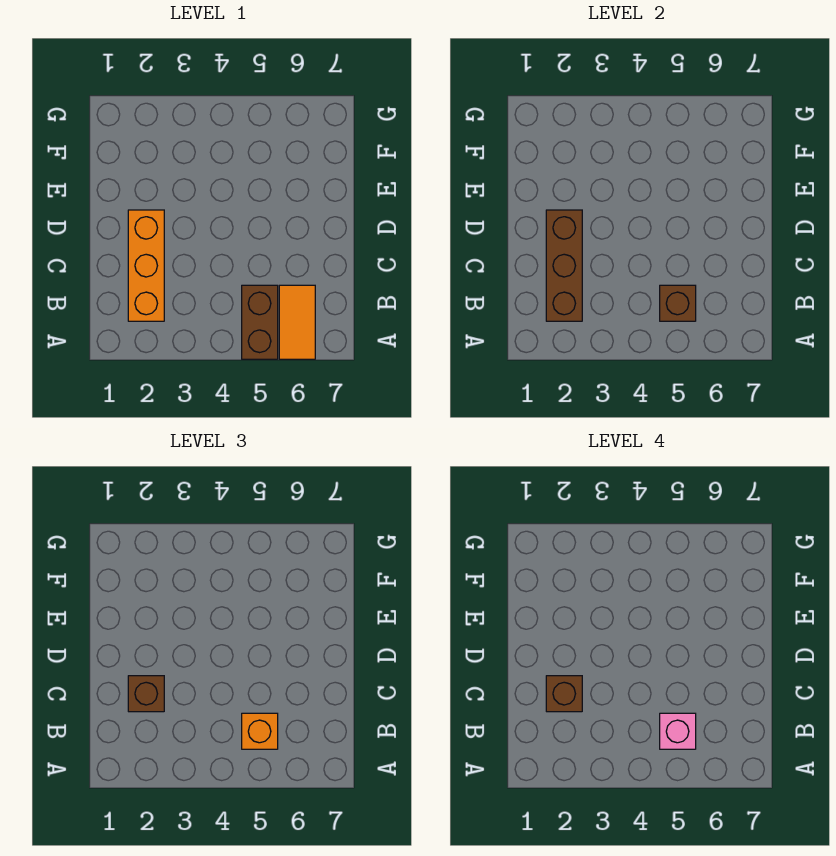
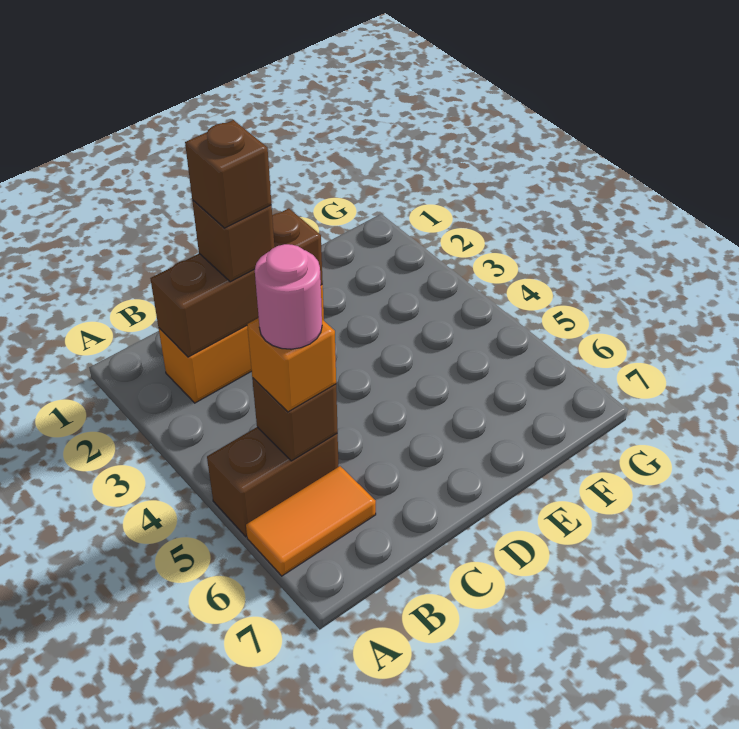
pink 1x1 brick [660,713,696,749] -> pink 1x1 round brick [255,244,322,349]

